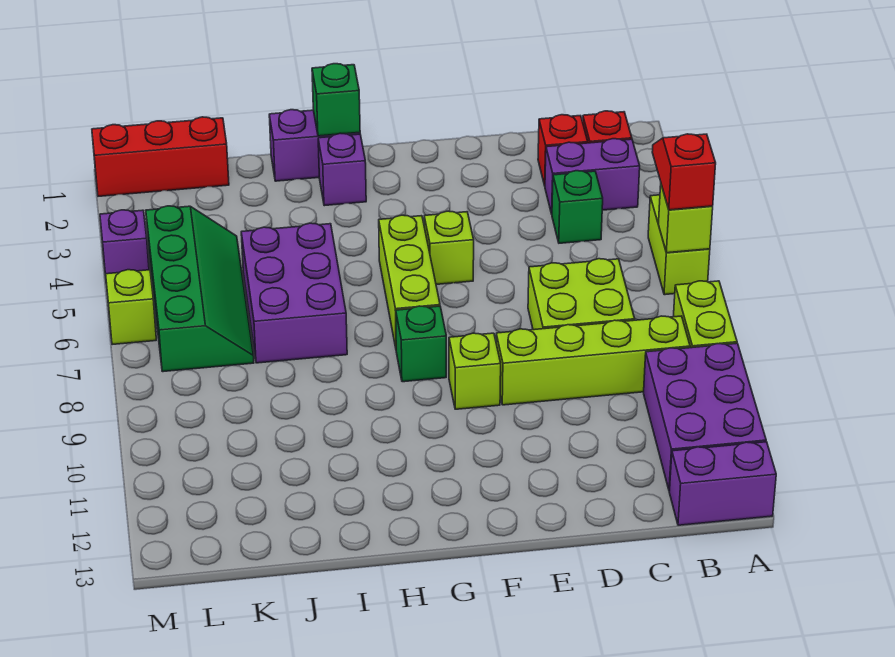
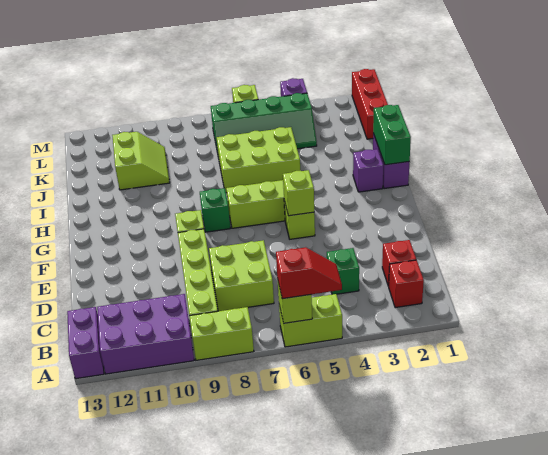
purple 1x2 brick [545,139,640,214] -> none
none -> lime 1x1 brick [283,170,314,216]
green 1x1 brick [312,64,360,136] -> green 1x2 brick [373,105,411,165]
purple 2x3 brick [241,223,347,363] -> lime 2x3 brick [217,127,300,193]
none -> lime 2x2 slope [112,132,170,190]

